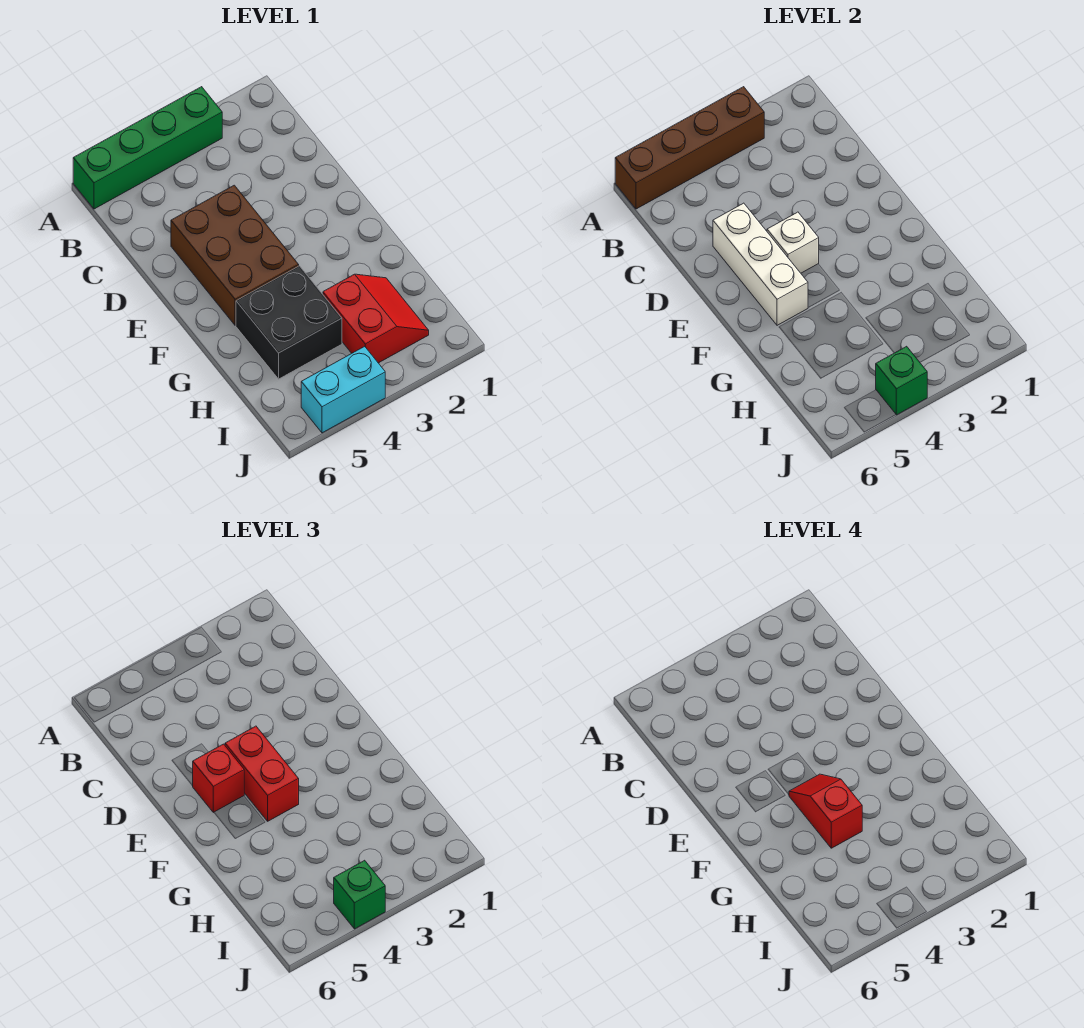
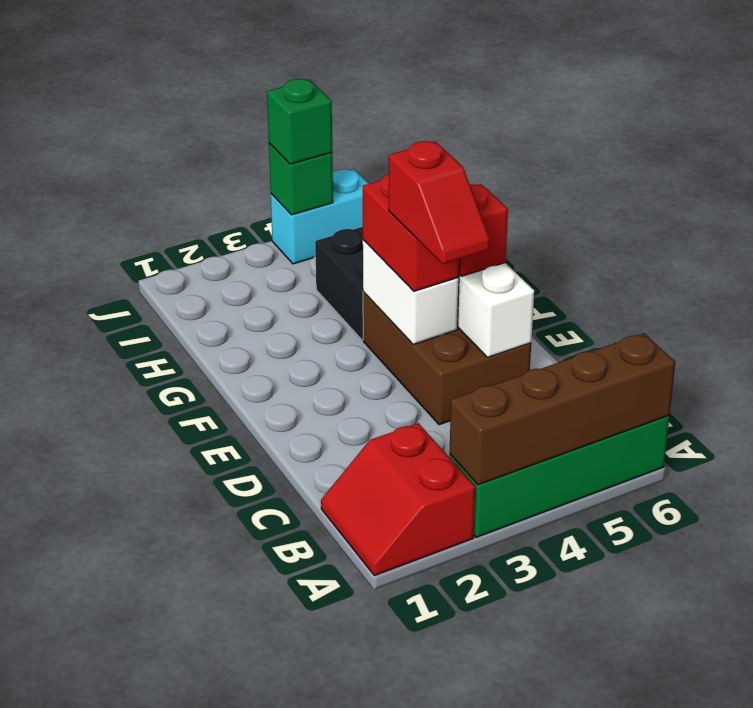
white 1x1 brick [767,212,819,273] -> white 1x2 brick [363,240,459,344]
red 1x2 slope [789,774,862,848] -> red 1x2 slope moved to [389,141,490,264]
red 2x2 slope [323,274,429,363] -> red 2x2 slope moved to [321,423,475,576]

